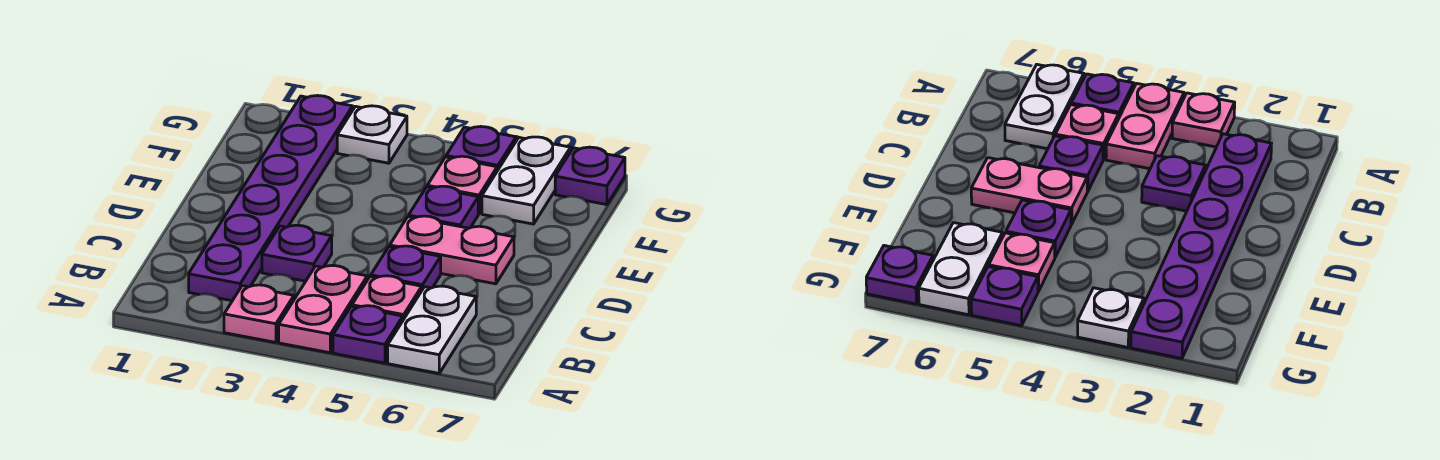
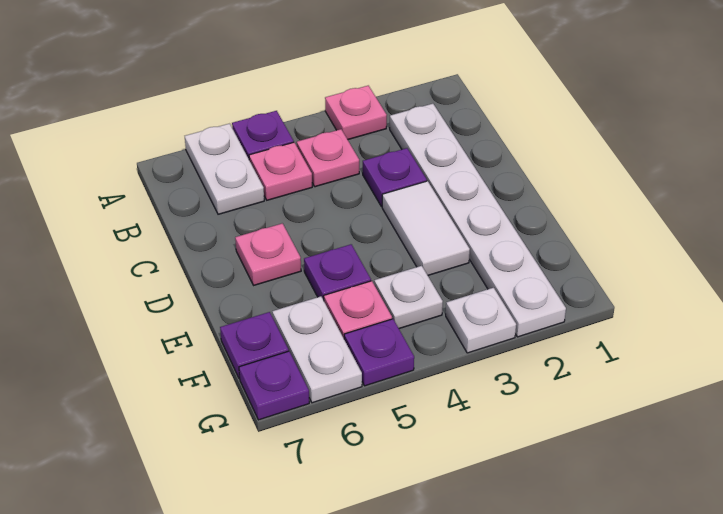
pink 1x2 plate [279,265,367,353] -> pink 1x1 plate [297,129,359,187]
purple 1x6 plate [189,96,353,301] -> white 1x6 plate [390,104,566,337]
purple 1x1 plate [371,246,441,290] -> purple 1x1 plate moved to [220,312,289,379]
none -> white 1x2 tile [382,181,470,275]
pink 1x2 plate [390,216,514,284] -> pink 1x1 plate [235,223,301,285]
none -> white 1x1 plate [374,266,443,329]

